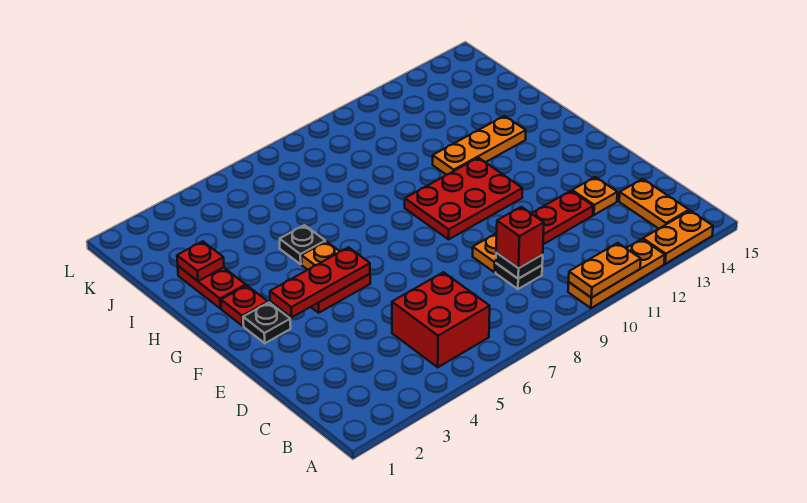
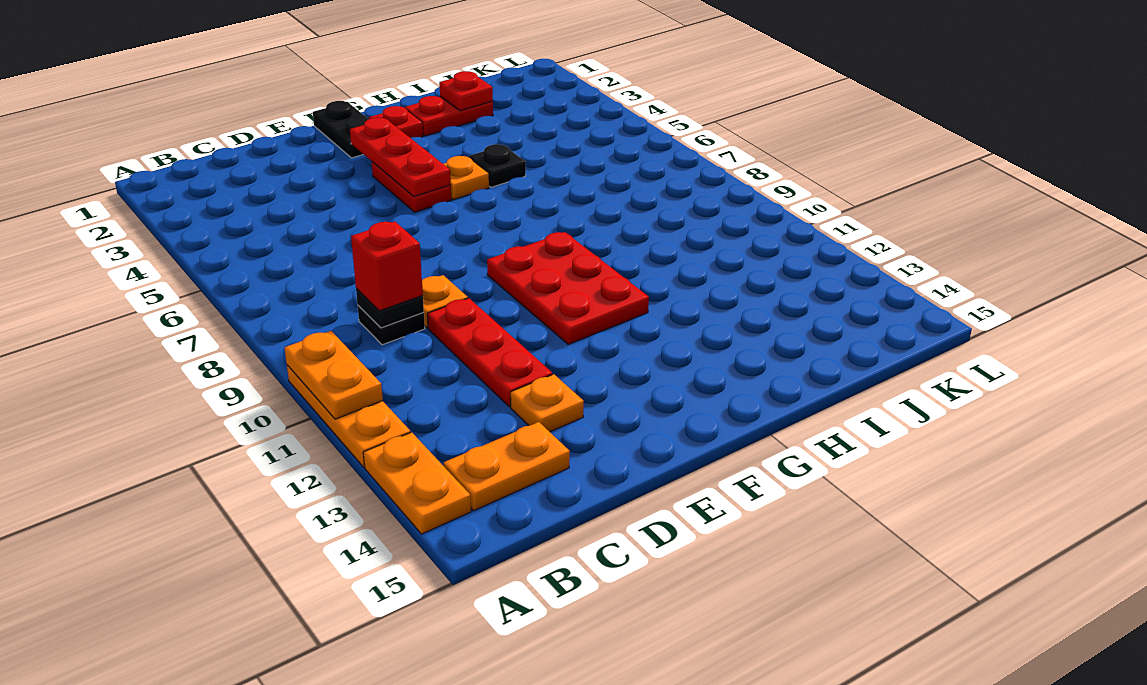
red 2x2 brick [392,272,490,367] -> none
black 1x1 plate [243,302,291,343] -> black 1x2 plate [313,101,368,158]
orange 1x3 plate [433,116,526,175] -> none

